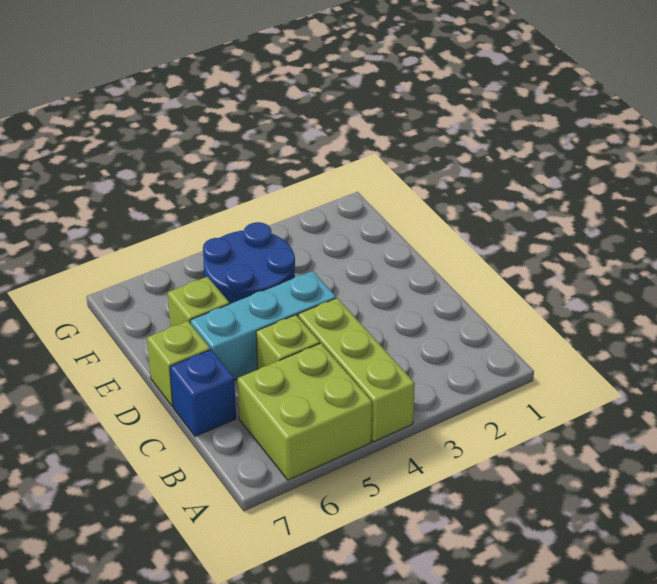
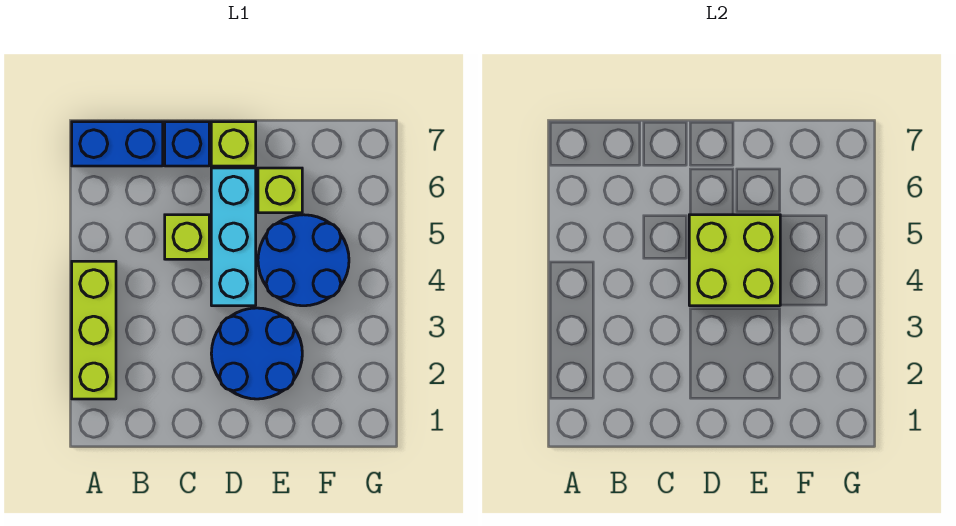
lime 1x3 brick [298,298,415,442] -> lime 1x3 brick turned to [72,261,116,399]
lime 2x2 brick [238,343,372,480] -> lime 2x2 brick moved to [689,215,780,306]
none -> blue 1x2 brick [72,122,163,166]
none -> blue 2x2 round brick [211,308,302,399]

